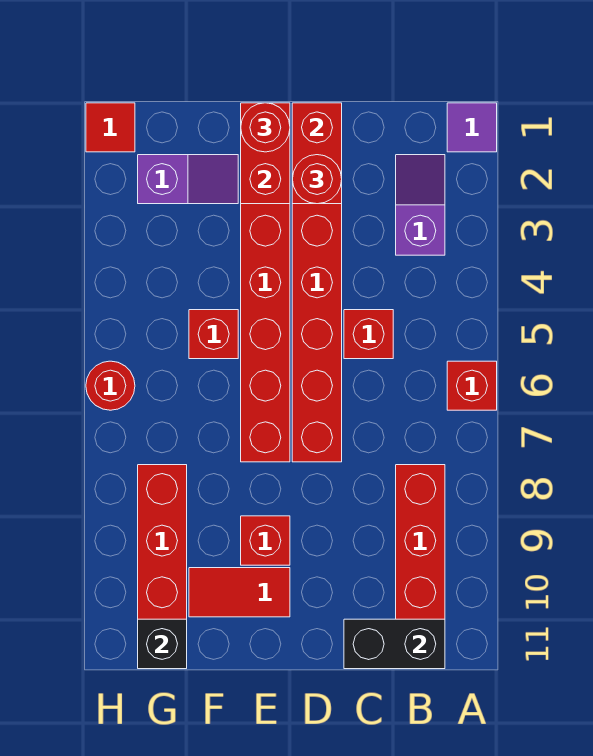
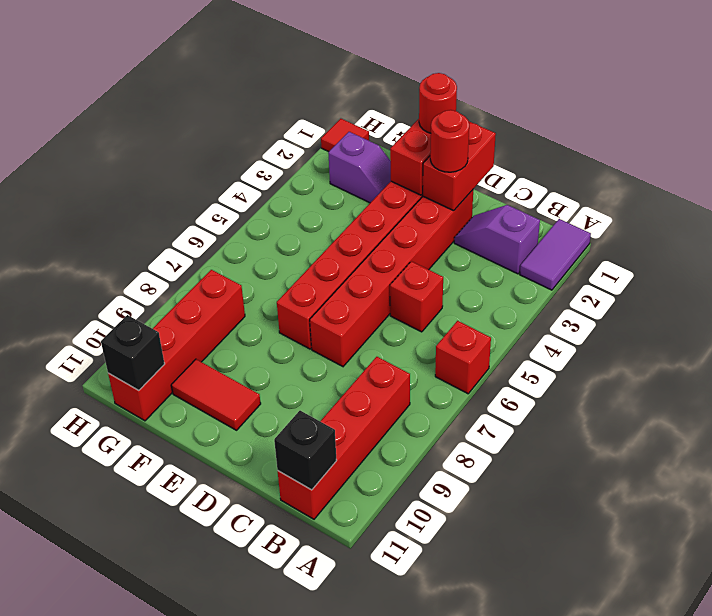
purple 1x1 tile [447,103,497,152] -> purple 1x2 tile [520,219,591,290]
purple 1x2 slope [396,155,445,255] -> purple 1x2 slope turned to [454,205,540,274]
black 1x2 brick [344,619,445,669] -> black 1x1 brick [274,411,337,490]
red 1x1 brick [241,516,290,565] -> none
red 1x1 brick [189,310,238,359] -> none
red 1x1 round brick [86,361,135,410] -> none

